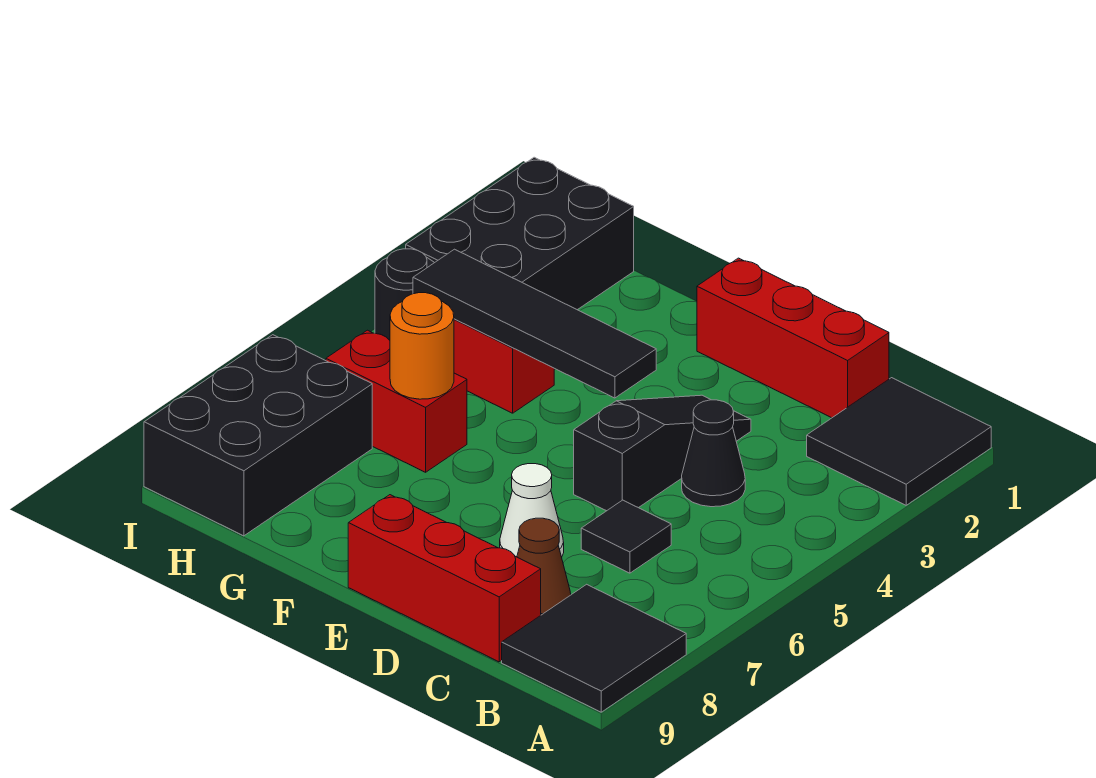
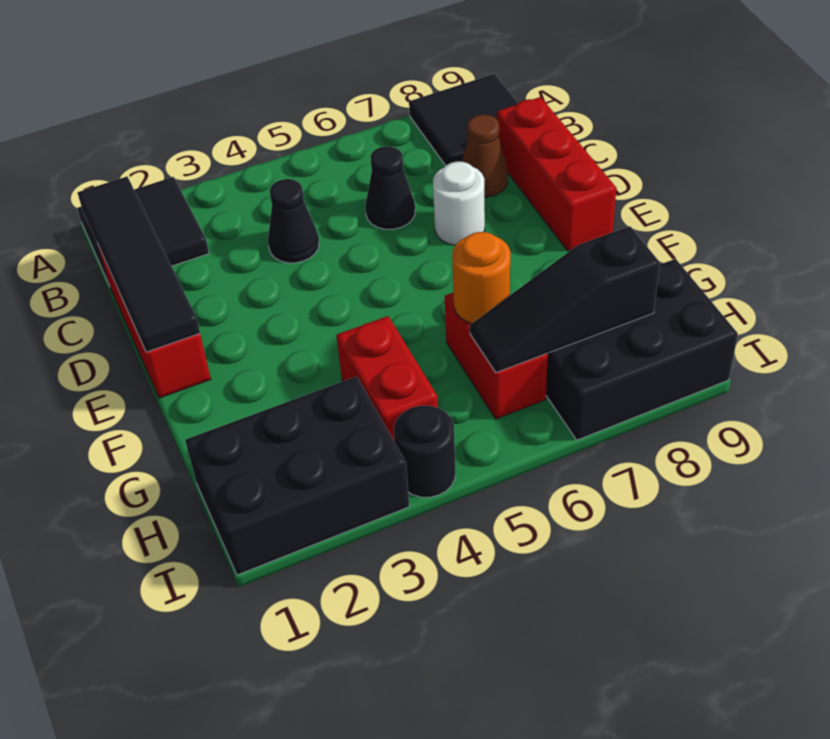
black 1x1 tile [581,500,671,573] -> black 1x1 cone [365,146,415,229]
black 1x3 slope [574,395,751,511] -> black 1x3 slope moved to [470,226,660,373]
white 1x1 cone [500,464,564,557] -> white 1x1 round brick [433,162,485,245]
black 1x4 tile [413,249,656,398] -> black 1x4 tile moved to [77,177,200,352]

